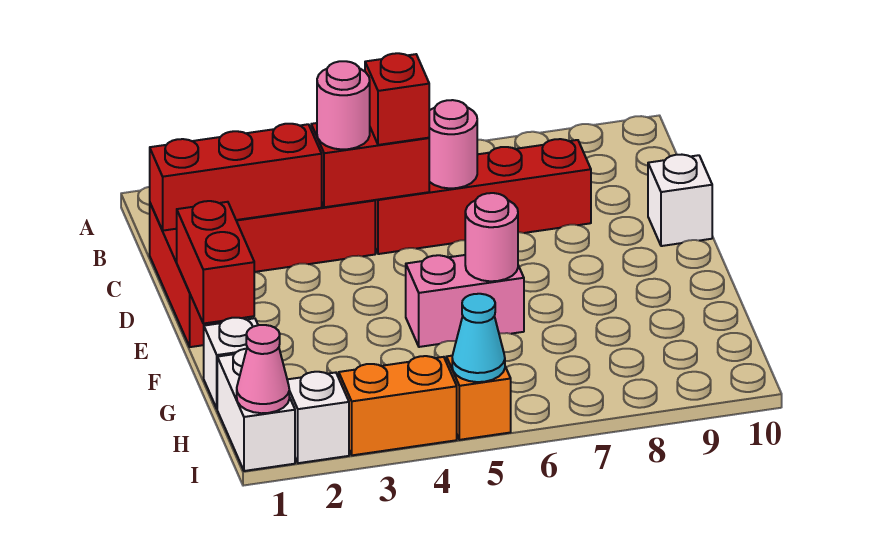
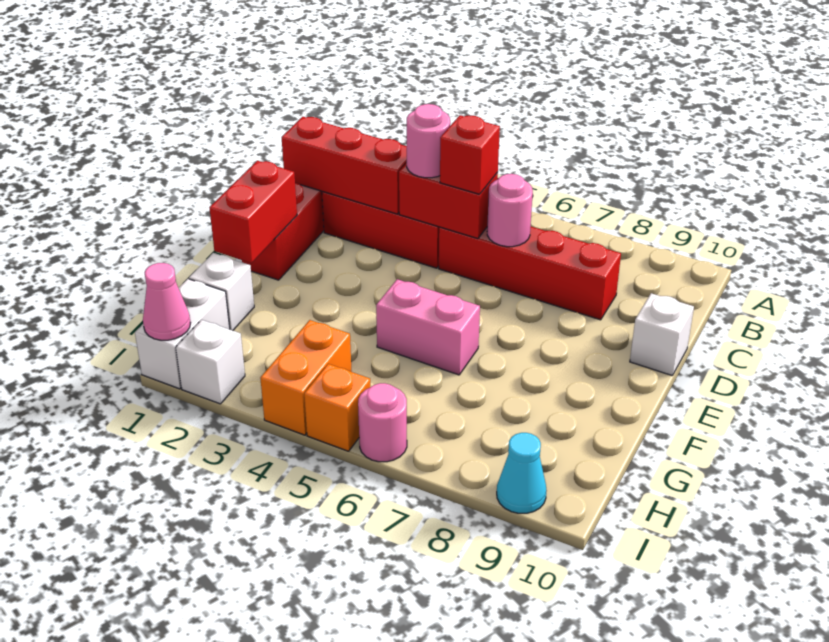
pink 1x1 round brick [465,193,518,281] -> pink 1x1 round brick moved to [358,383,407,462]
orange 1x2 brick [339,356,457,455] -> orange 1x2 brick turned to [260,320,352,435]
cyan 1x1 cone [452,294,505,382] -> cyan 1x1 cone moved to [497,433,547,513]

